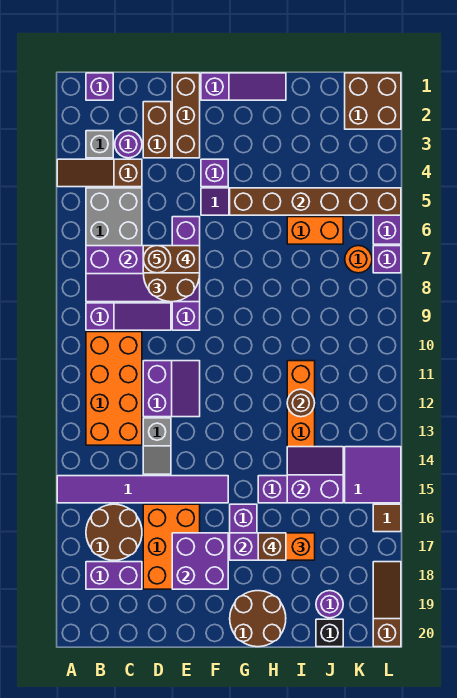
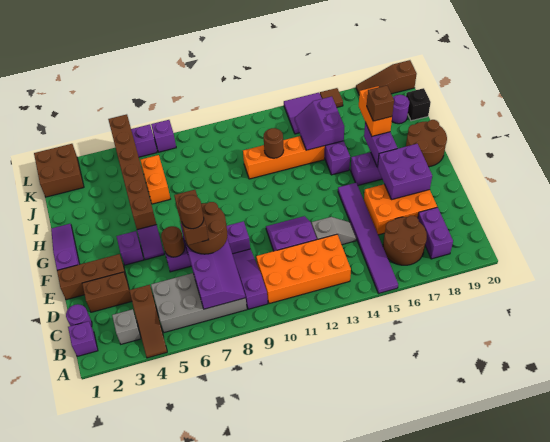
purple 1x1 round brick [115,131,142,158] -> purple 1x1 round brick moved to [66,304,92,326]
none -> brown 1x1 round brick [161,226,185,257]
orange 1x1 round brick [345,246,372,273] -> none

